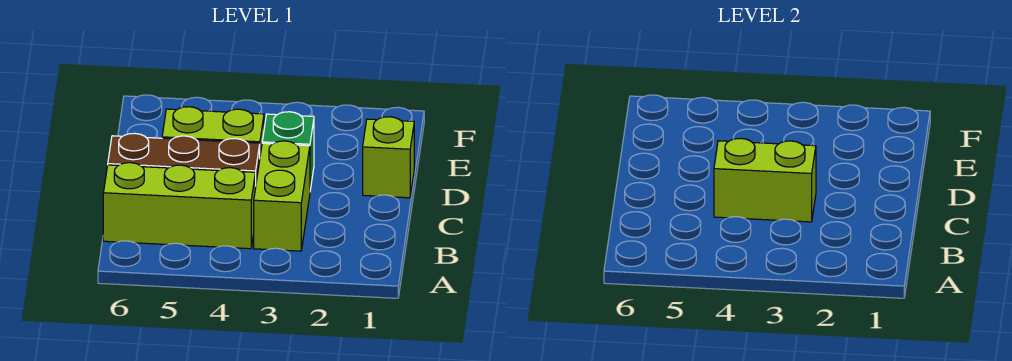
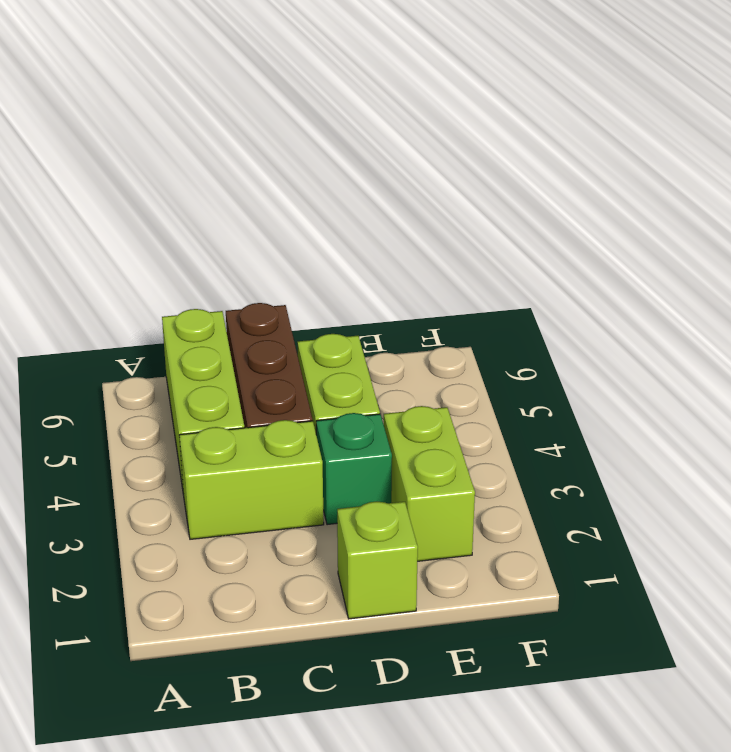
lime 1x2 brick [714,138,816,222] -> lime 1x2 brick moved to [384,406,475,561]

